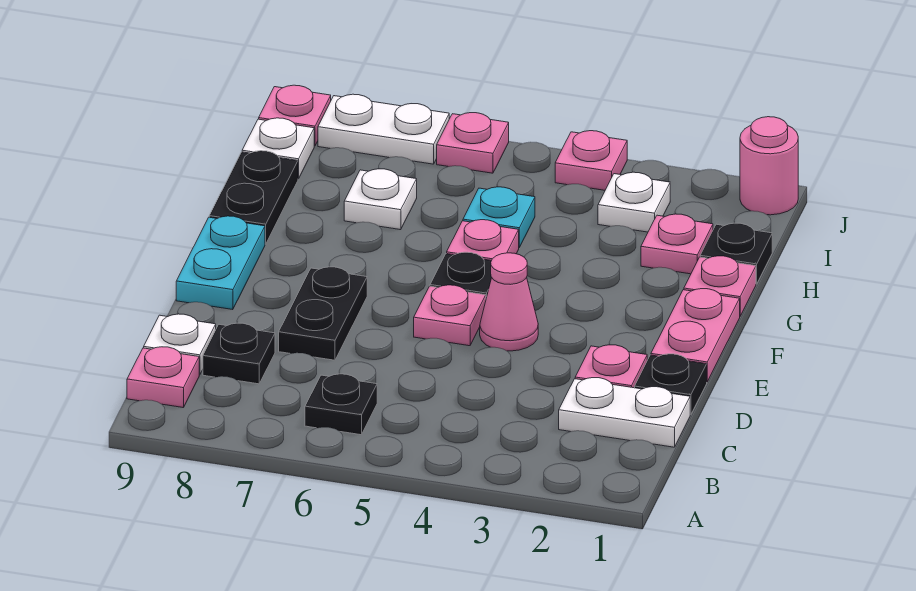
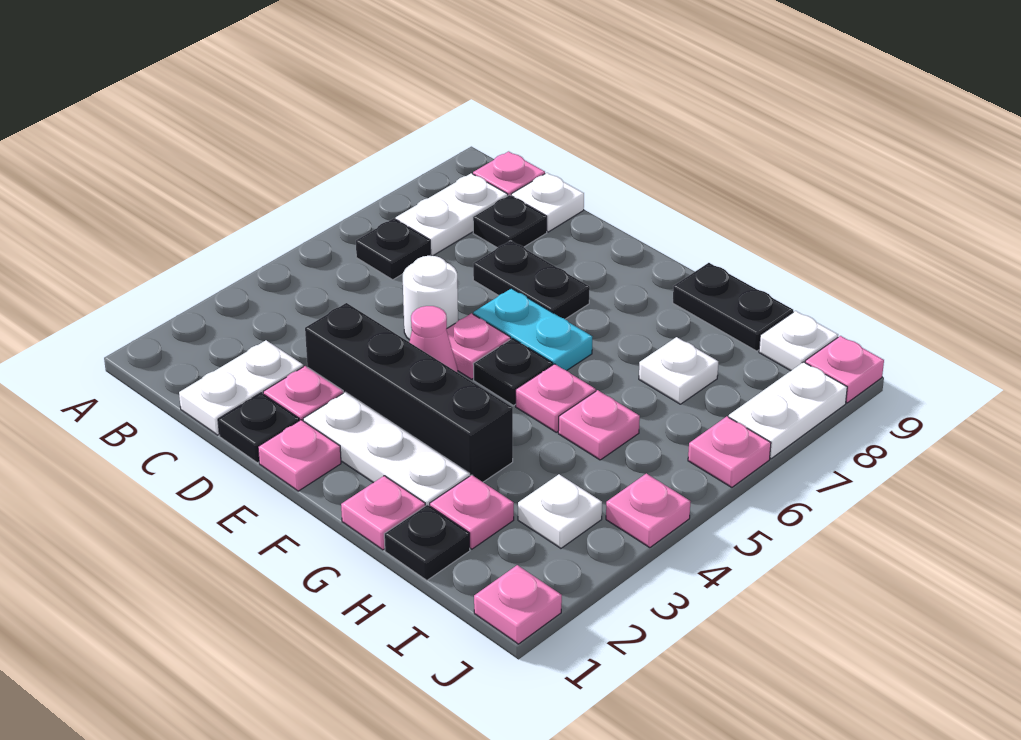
none -> white 1x2 plate [396,173,508,256]
none -> black 1x4 brick [305,303,513,482]
none -> white 1x1 round brick [403,256,458,340]
pink 1x2 plate [651,289,740,382] -> pink 1x1 plate [258,420,341,491]
none -> white 1x3 plate [303,392,470,506]
cyan 1x2 plate [176,216,265,310] -> cyan 1x2 plate moved to [473,288,592,371]
cyan 1x1 plate [463,187,535,247] -> pink 1x1 plate [558,390,640,460]
pink 1x1 round brick [740,117,798,215] -> pink 1x1 plate [474,565,562,644]

